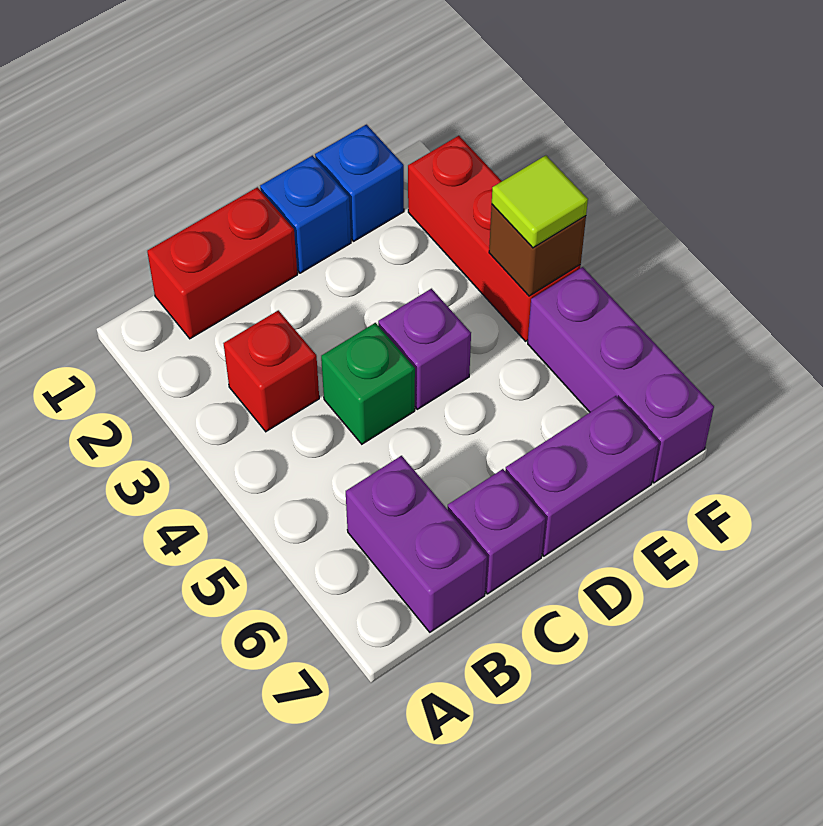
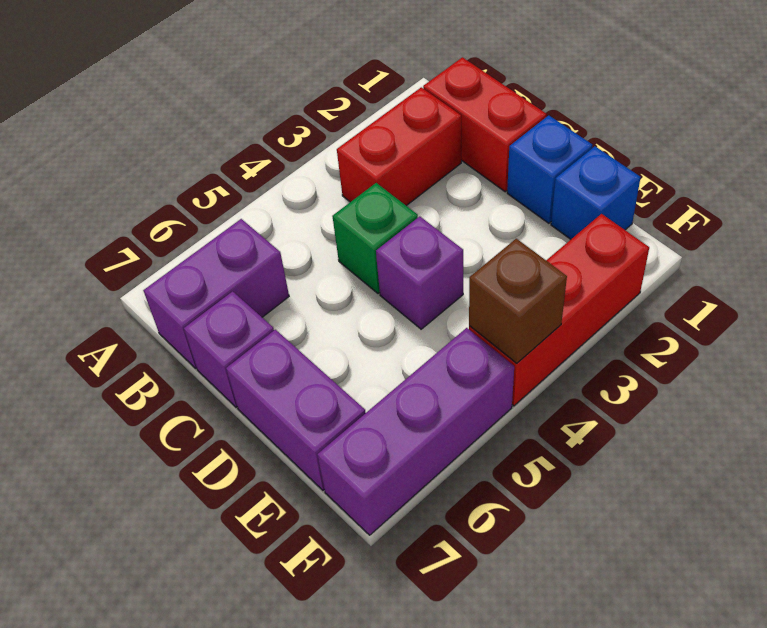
red 1x1 brick [224,310,319,432] -> red 1x2 brick [337,87,461,206]
lime 1x1 tile [492,155,588,248] -> none

